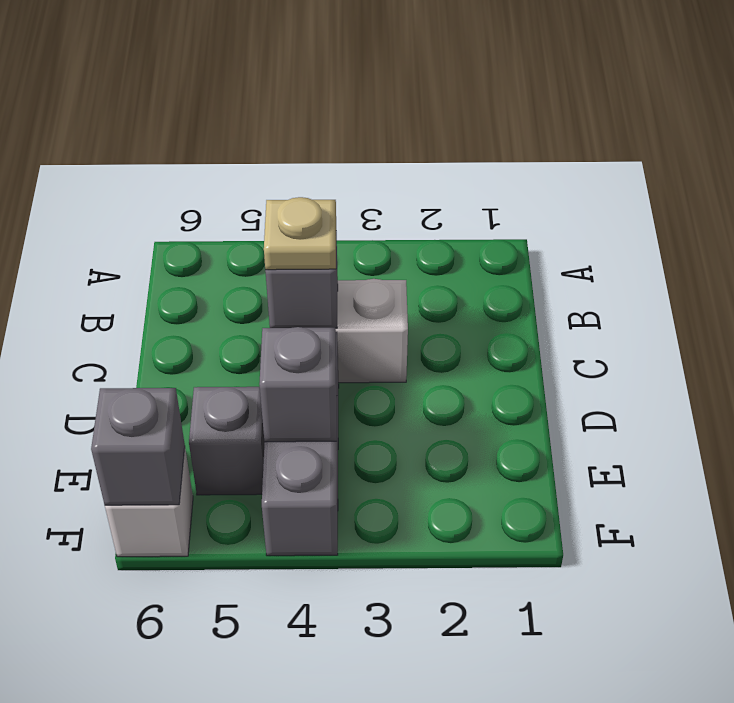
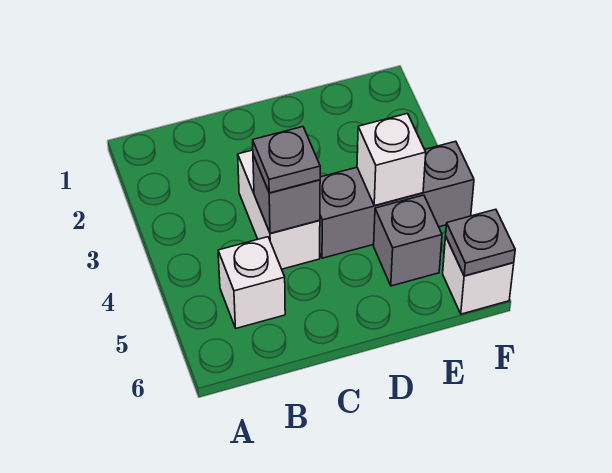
none -> white 1x1 brick [218,237,285,328]
tan 1x1 plate [264,197,336,270] -> grey 1x1 plate [253,127,320,193]
grey 1x1 brick [259,327,337,442] -> white 1x1 brick [357,114,426,206]
grey 1x1 brick [91,388,185,505] -> grey 1x1 plate [446,209,515,276]

